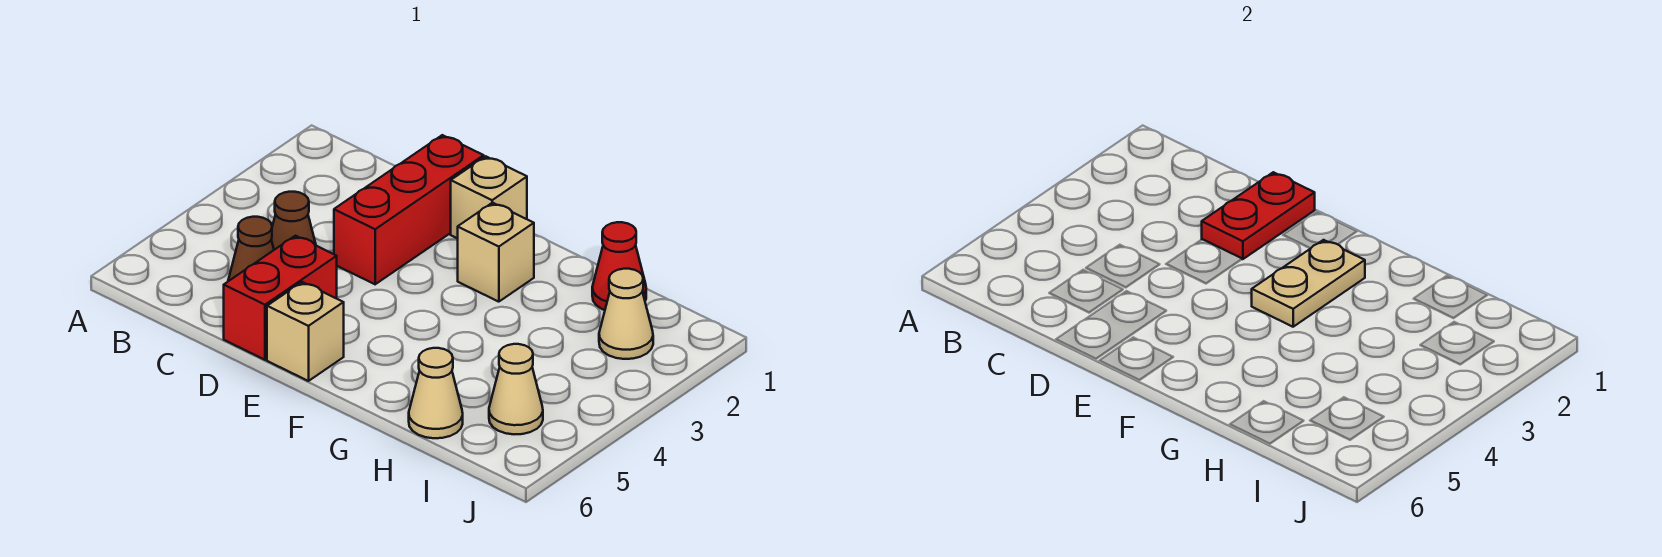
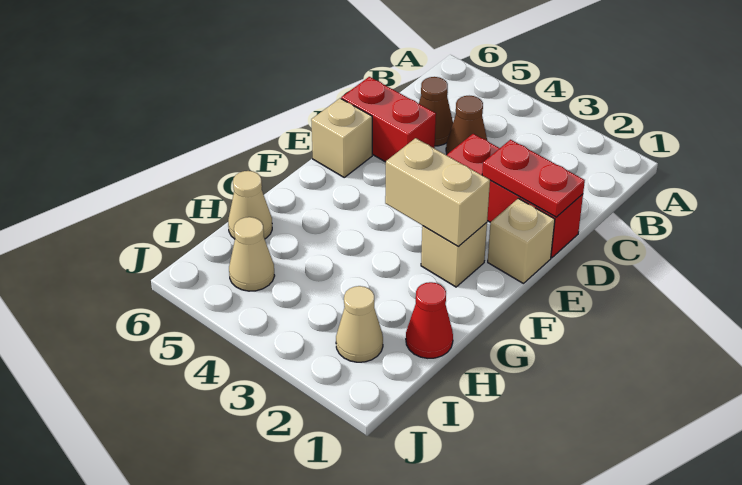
tan 1x2 plate [1252,240,1365,327] -> tan 1x2 brick [385,138,490,247]

